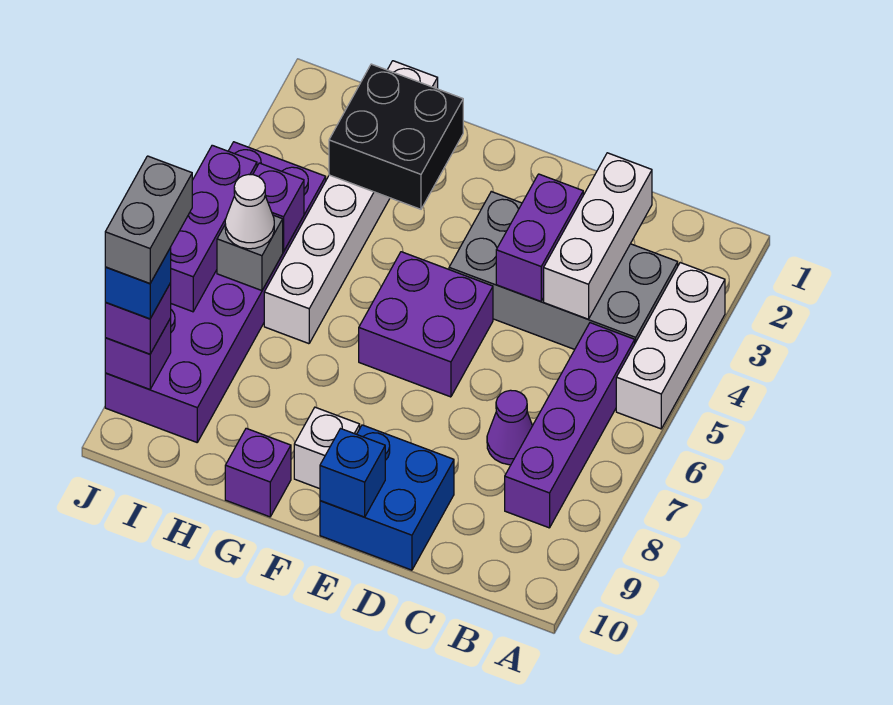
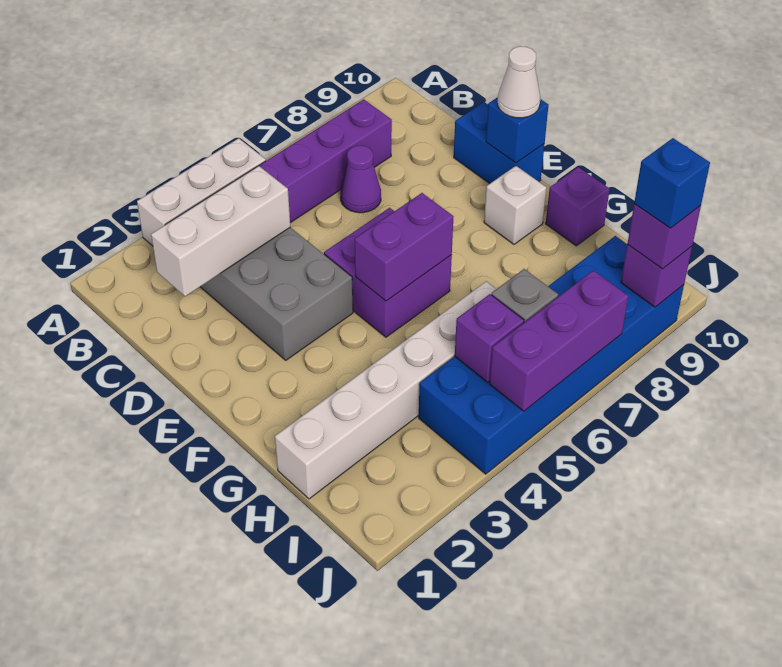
purple 1x2 brick [496,174,583,301] -> purple 1x2 brick moved to [355,193,454,301]
blue 2x2 brick [320,425,454,570] -> blue 1x2 brick [454,102,544,184]
black 2x2 brick [329,64,463,209] -> none
purple 2x6 brick [105,142,326,442] -> blue 2x6 brick [419,236,684,474]
white 1x1 cone [225,174,274,249] -> white 1x1 cone moved to [498,46,540,118]
grey 1x2 brick [105,156,192,284] -> none

